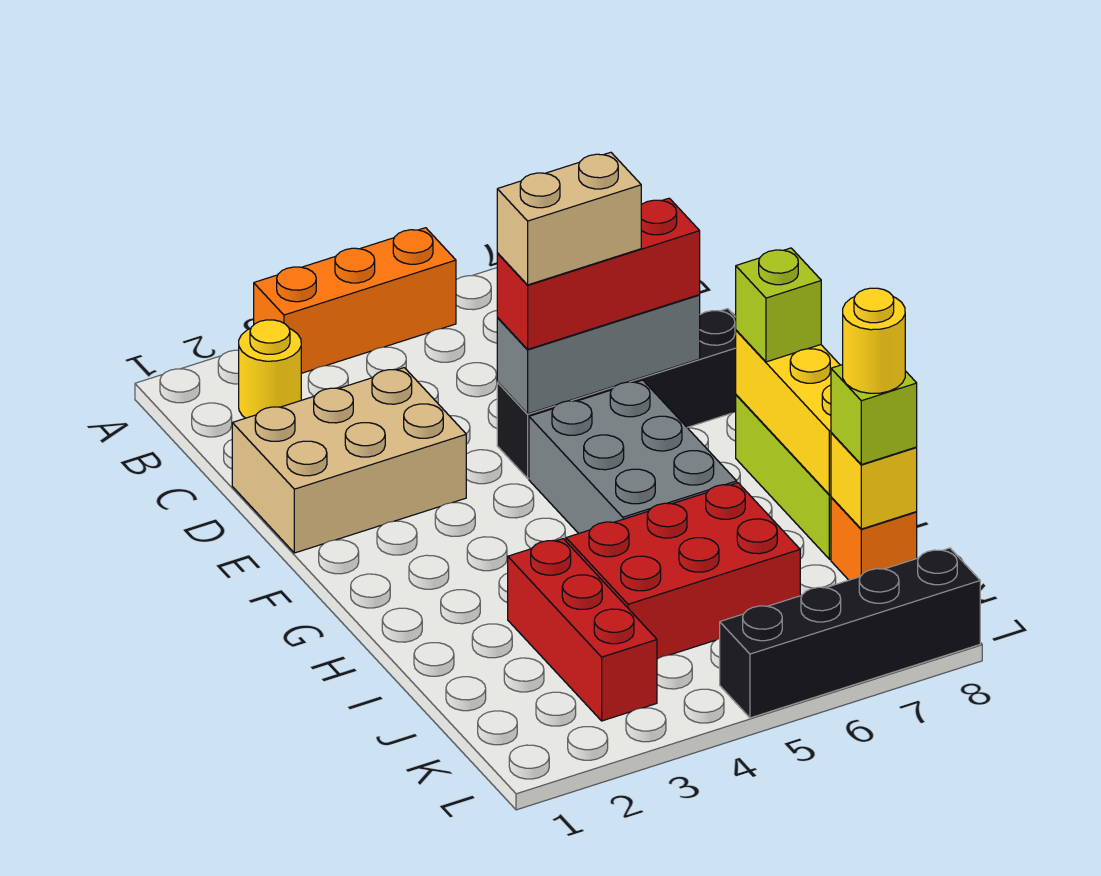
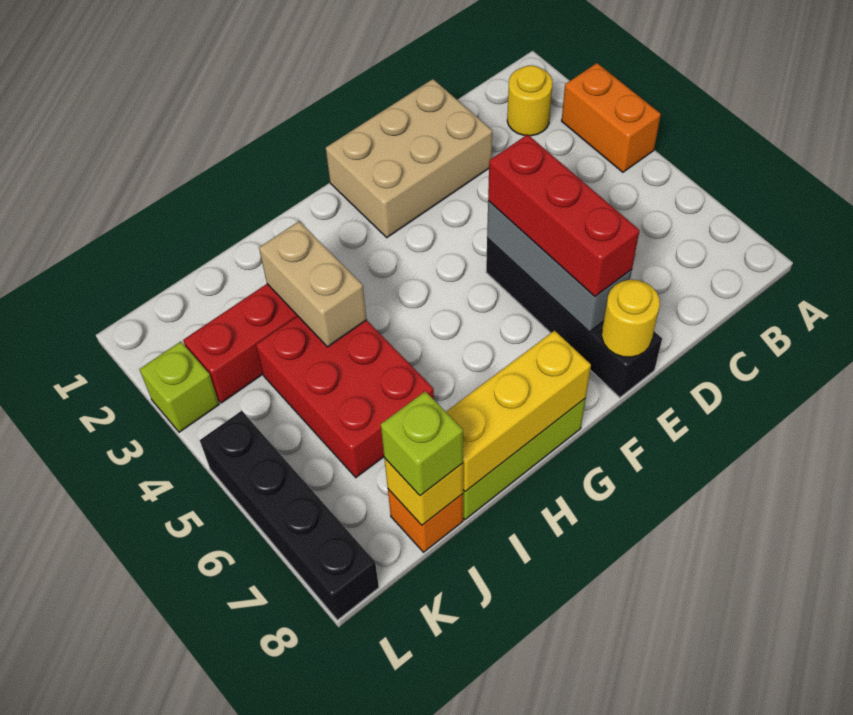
orange 1x3 brick [254,228,456,373] -> orange 1x2 brick [562,63,661,172]
tan 2x3 brick [232,368,466,553] -> tan 2x3 brick turned to [326,79,492,238]
tan 1x2 brick [497,152,641,285] -> tan 1x2 brick moved to [259,221,367,347]
grey 2x3 brick [529,380,737,533] -> none
lime 1x1 brick [736,248,821,362] -> lime 1x1 brick moved to [140,342,219,432]
yellow 1x1 round brick [843,288,905,393] -> yellow 1x1 round brick moved to [602,280,660,357]

